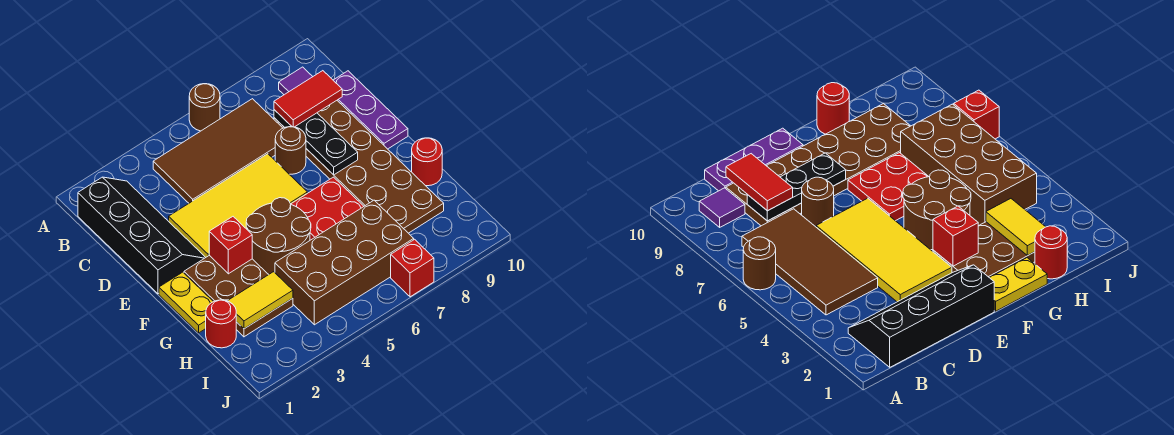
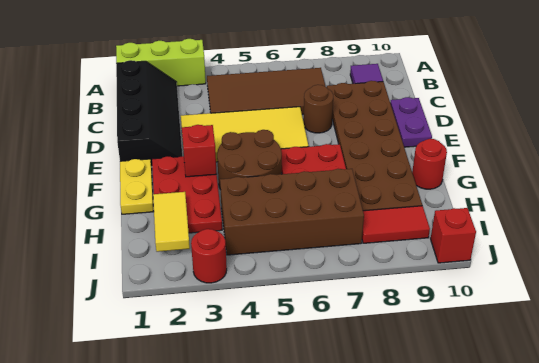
none -> lime 1x3 brick [116,39,206,86]
brown 1x1 round brick [189,84,220,131] -> none
black 1x3 plate [274,110,358,175] -> none
red 1x2 tile [274,71,342,127] -> red 1x2 tile moved to [362,206,430,243]
purple 1x3 plate [333,71,408,149] -> purple 1x2 plate [390,97,432,147]
brown 2x3 plate [184,256,293,337] -> red 2x3 plate [152,156,222,233]
red 1x1 round brick [206,300,236,348] -> red 1x1 round brick moved to [191,229,227,283]
yellow 1x2 tile [228,272,293,329] -> yellow 1x2 tile turned to [153,192,190,252]
red 1x1 brick [391,239,434,297] -> red 1x1 brick moved to [431,208,476,263]

